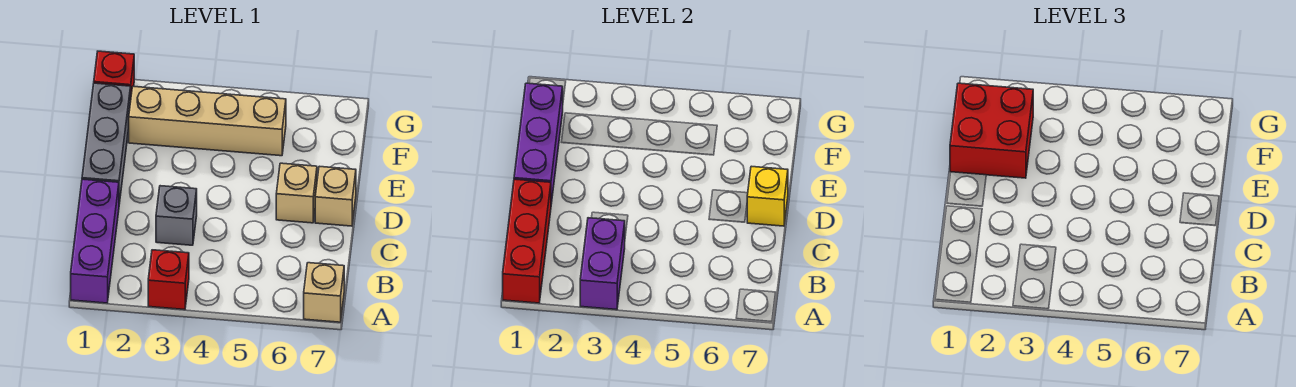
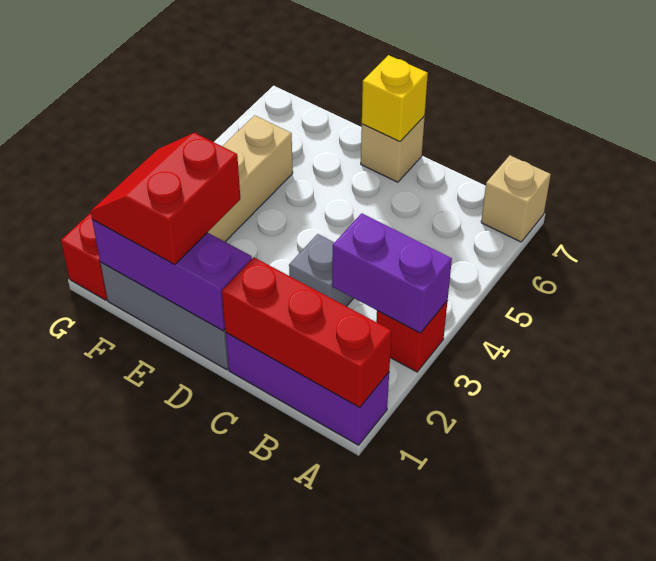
tan 1x1 brick [276,163,317,223] -> none
red 2x2 brick [950,83,1033,178] -> red 2x2 slope [91,133,240,264]

